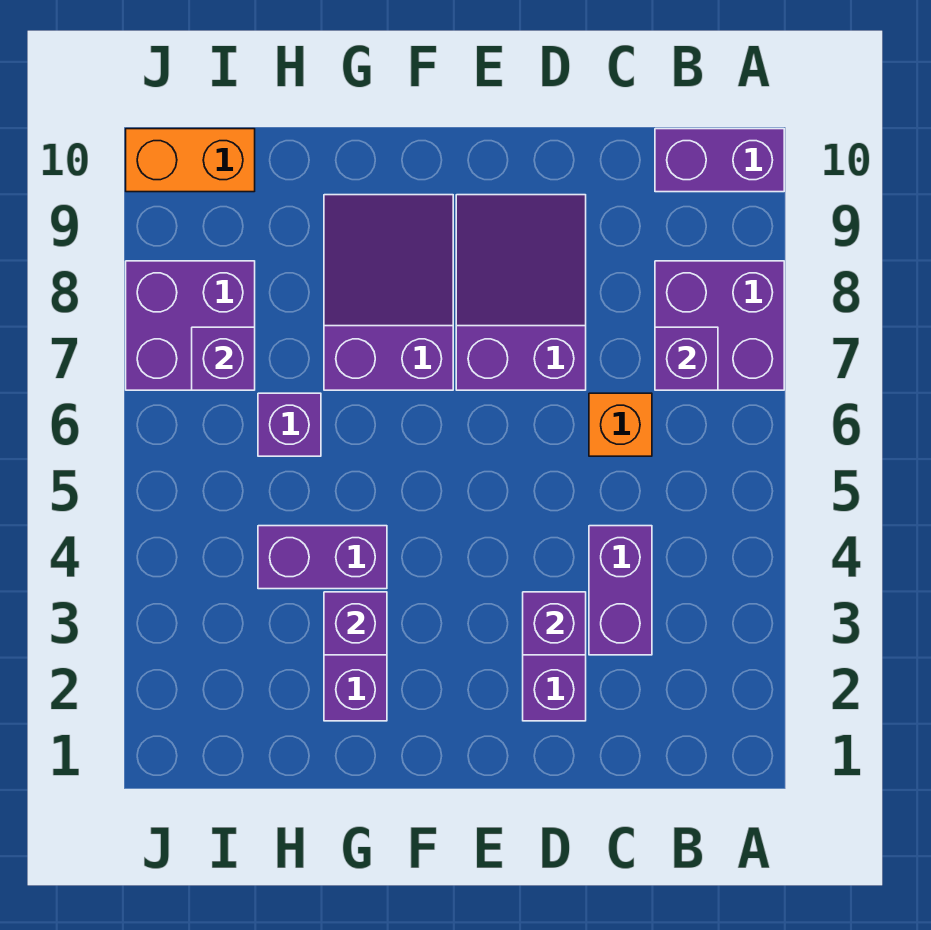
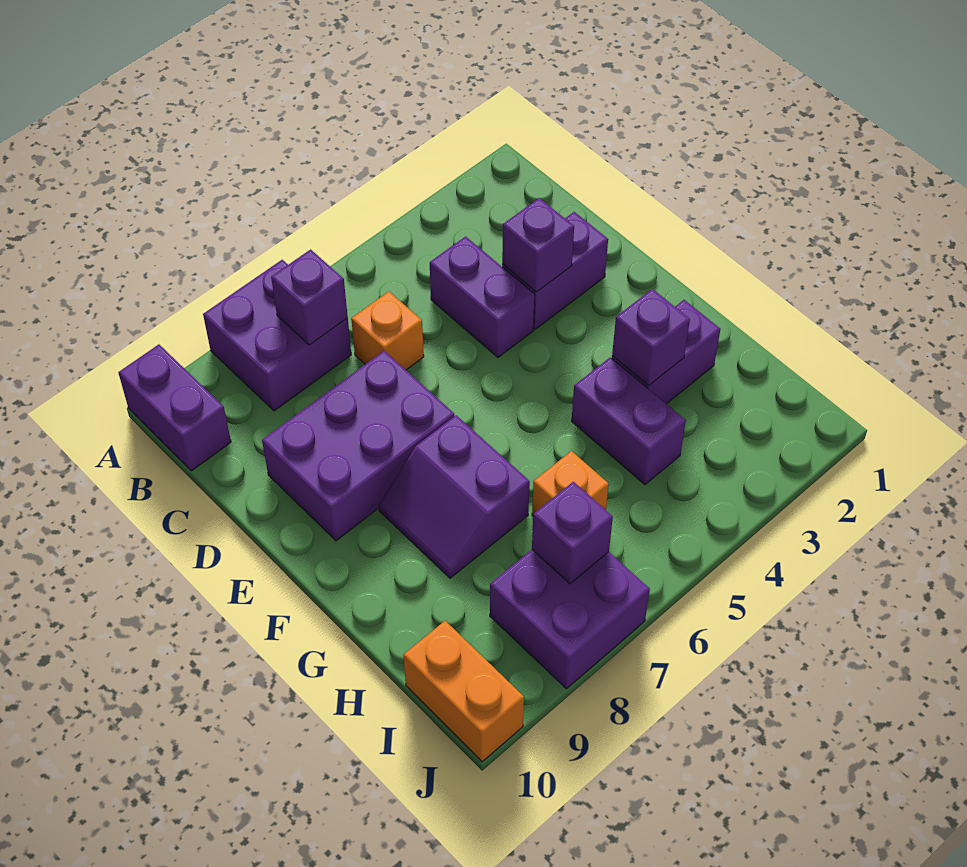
purple 1x2 brick [589,526,652,655] -> purple 1x2 brick turned to [430,237,535,357]
purple 2x3 slope [456,195,586,390] -> purple 2x3 brick [262,351,454,541]
purple 2x3 slope [324,195,453,390] -> purple 2x2 slope [378,415,530,578]
purple 1x1 brick [258,393,321,456] -> orange 1x1 brick [532,451,609,516]

